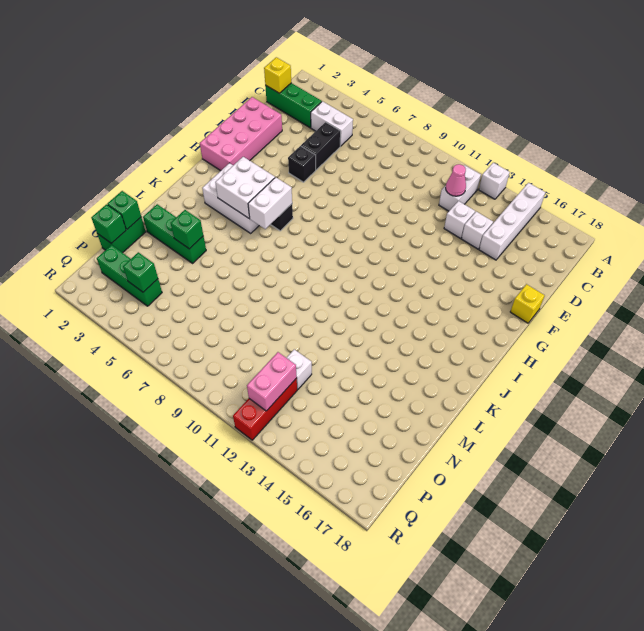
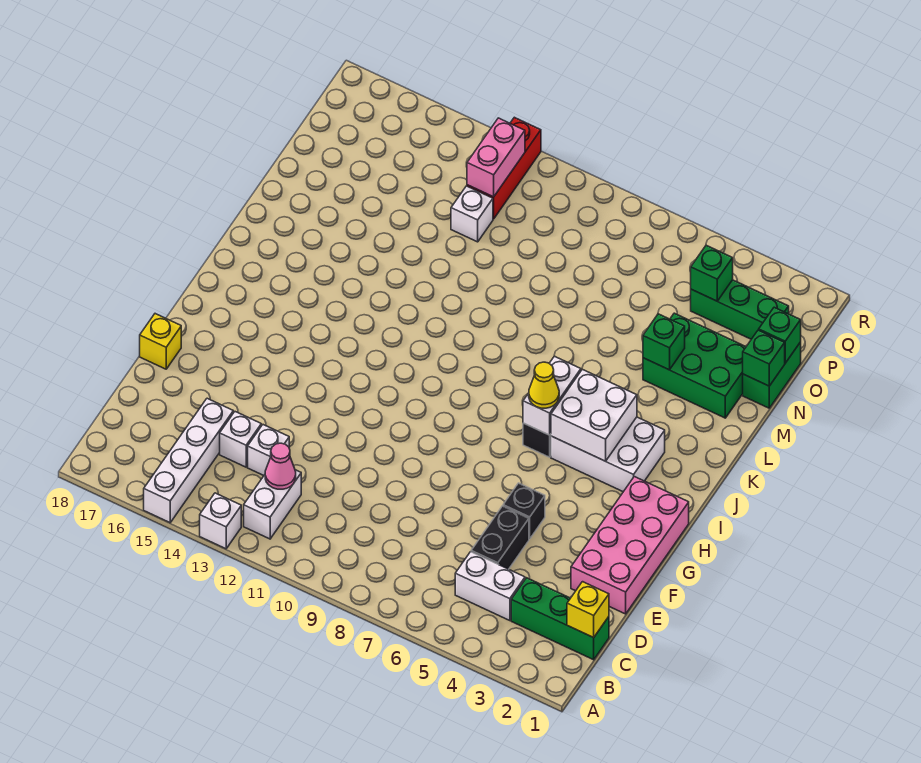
none -> yellow 1x1 cone [529,362,559,408]
green 1x3 brick [143,204,206,263] -> green 2x3 brick [643,313,746,418]

